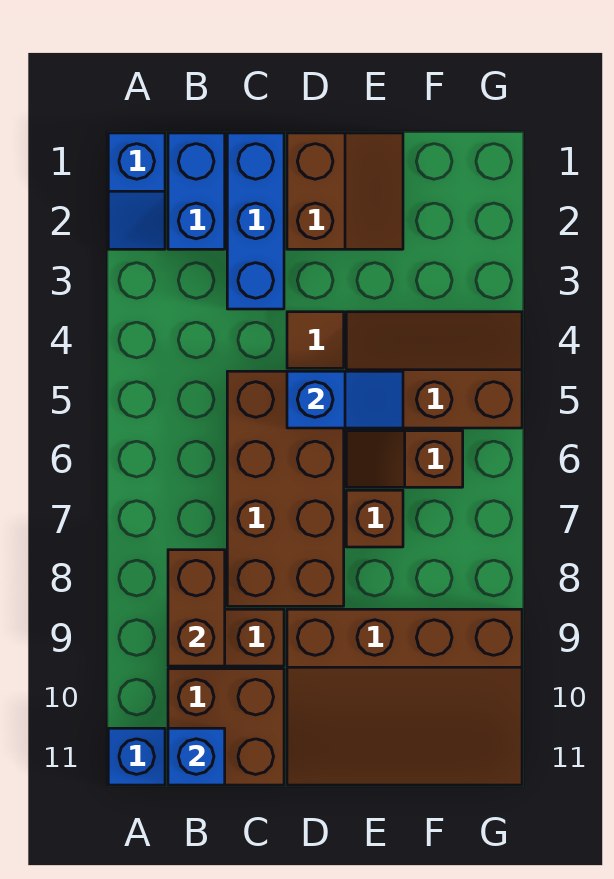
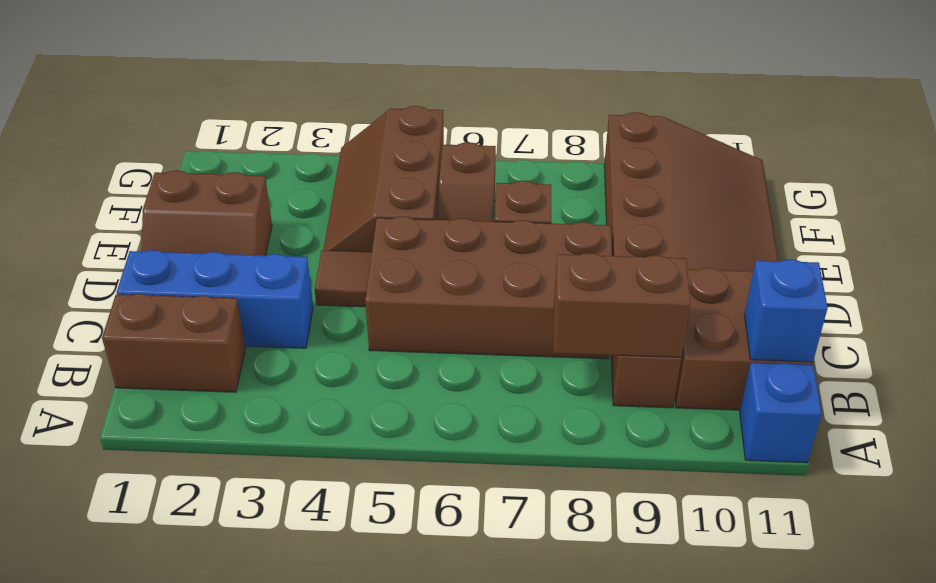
blue 1x2 slope [108,133,165,249] -> none
blue 1x2 brick [168,133,225,249] -> brown 1x2 brick [102,294,246,392]
brown 2x2 slope [287,133,403,249] -> brown 2x2 slope turned to [141,170,272,255]
blue 1x2 slope [287,371,403,428] -> none

